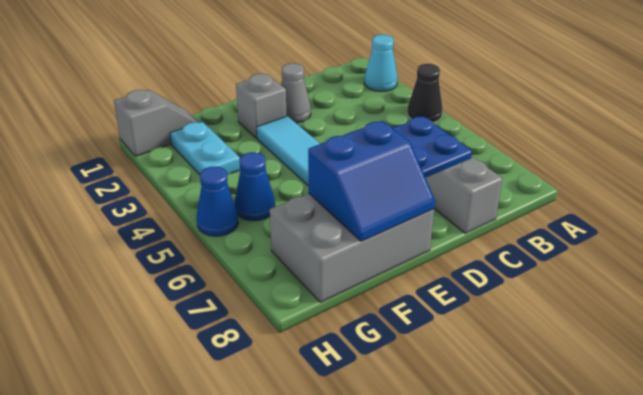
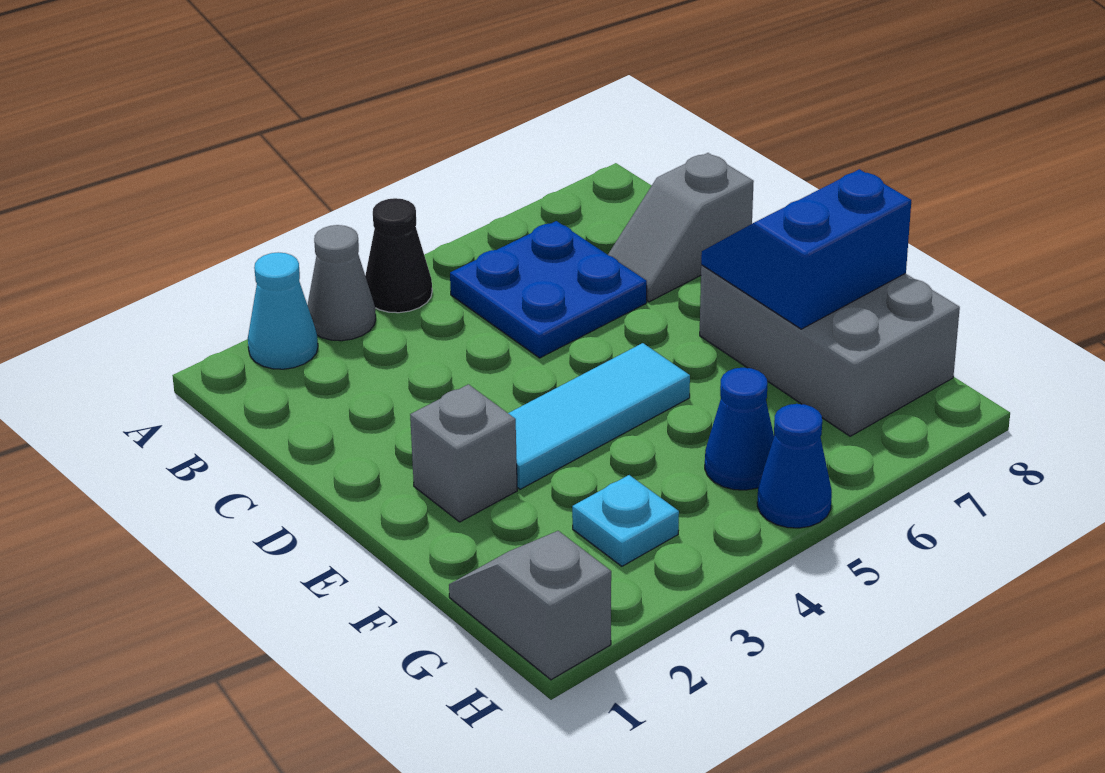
grey 1x1 cone [281,63,311,123] -> grey 1x1 cone moved to [308,225,376,341]
blue 2x2 slope [308,121,435,241] -> blue 2x2 slope turned to [701,169,911,329]
cyan 1x2 plate [170,122,240,175] -> cyan 1x1 plate [572,475,679,566]

